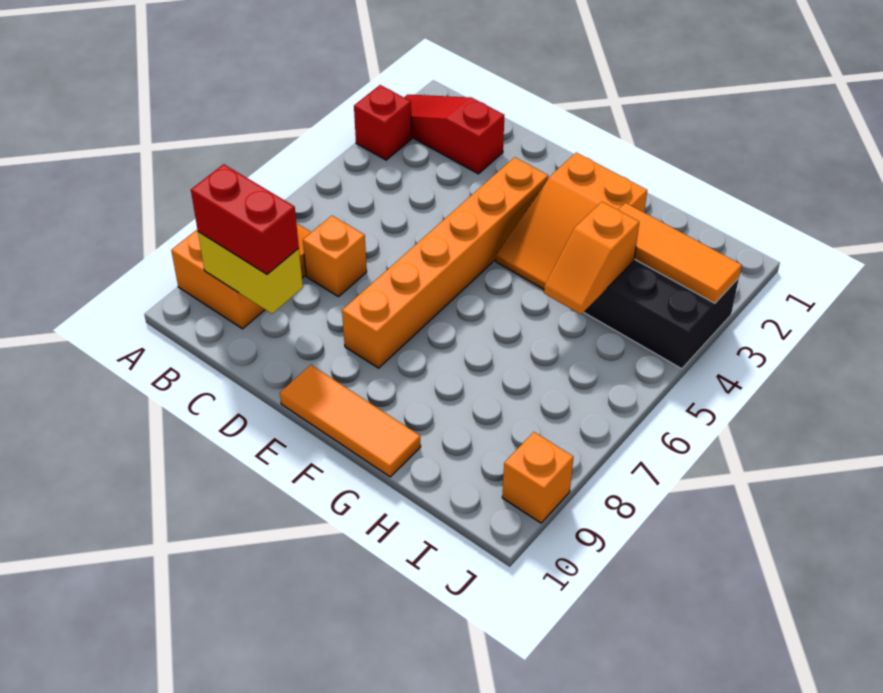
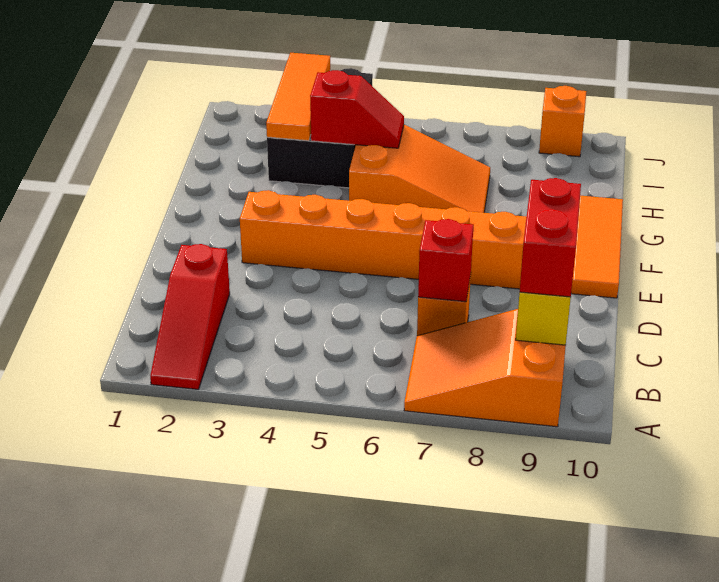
red 1x1 brick [354,85,412,160] -> red 1x1 brick moved to [418,219,473,302]
orange 2x3 slope [496,153,647,289] -> orange 2x3 slope moved to [349,125,490,213]
orange 1x2 slope [544,202,639,314] -> red 1x2 slope [310,70,404,148]

